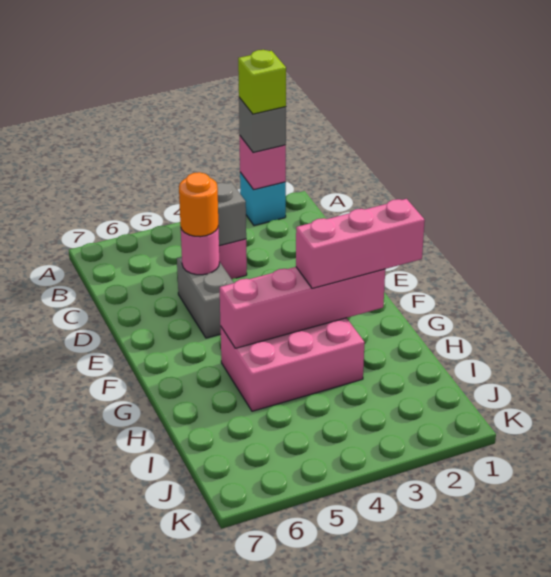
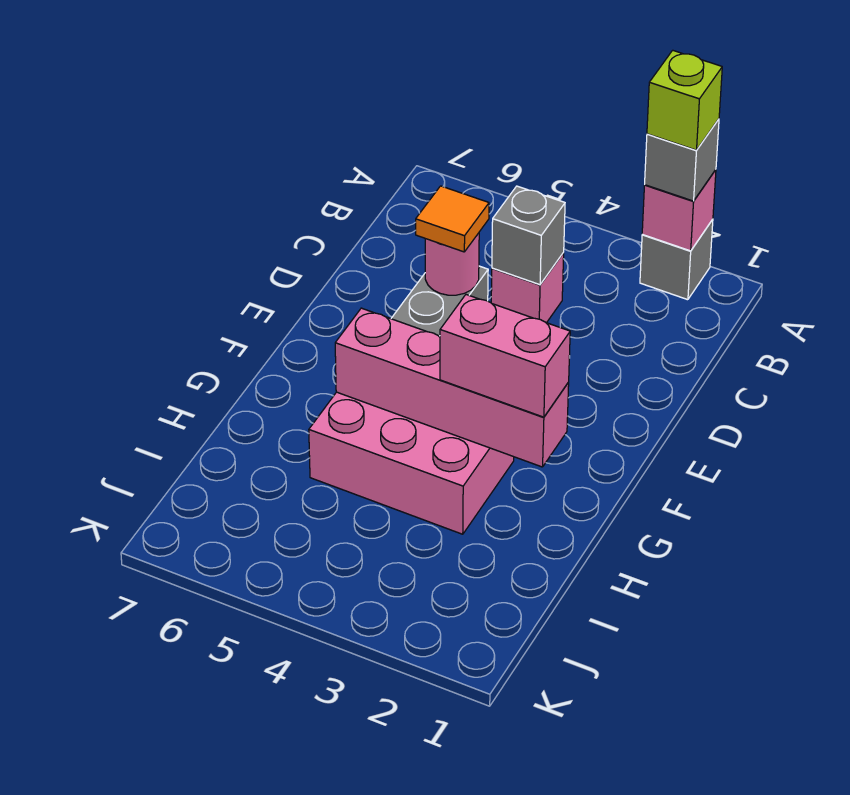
cyan 1x1 brick [240,172,286,226] -> grey 1x1 brick [640,219,713,300]
orange 1x1 round brick [179,172,218,237] -> orange 1x1 tile [416,186,489,252]
pink 1x3 brick [296,199,425,288] -> pink 1x2 brick [440,295,570,417]

